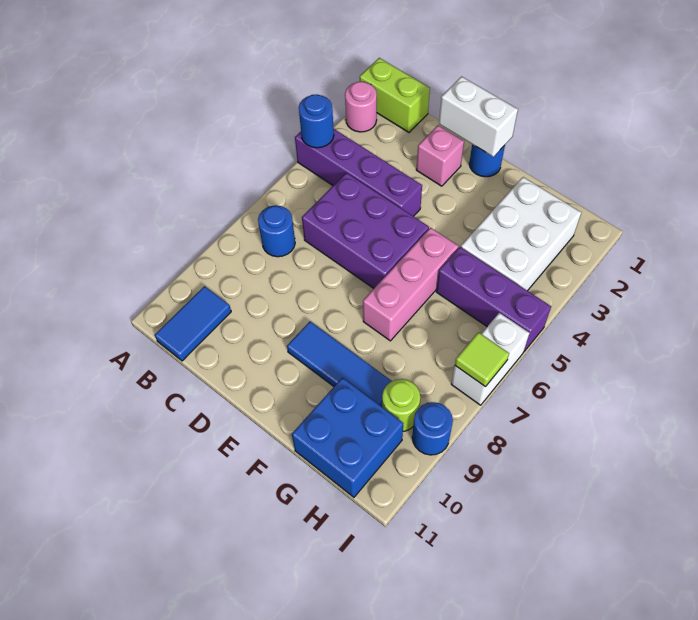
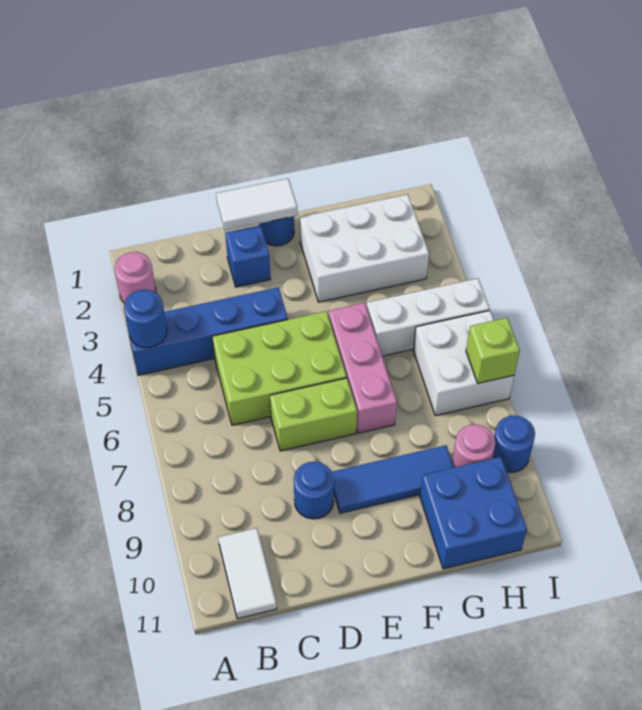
lime 1x2 brick [360,58,430,132] -> lime 1x2 brick moved to [270,378,357,451]
purple 1x4 brick [295,129,422,216] -> blue 1x4 brick [129,287,288,375]
blue 1x1 round brick [258,205,295,257] -> blue 1x1 round brick moved to [294,462,334,519]
blue 1x2 tile [155,286,231,361] -> white 1x2 tile [218,528,277,619]
purple 2x3 brick [302,173,429,288] -> lime 2x3 brick [212,311,347,425]
white 1x2 brick [439,77,518,157] -> white 1x2 tile [216,179,298,231]
pink 1x1 brick [416,126,464,186] -> blue 1x1 brick [225,225,271,287]
white 2x3 brick [461,177,581,291] -> white 2x3 brick turned to [300,194,429,302]
purple 1x3 brick [436,247,551,351] -> white 1x3 brick [367,278,490,356]
lime 1x1 round brick [382,379,420,431] -> pink 1x1 round brick [452,425,495,468]
white 1x2 brick [451,313,529,405] -> white 2x2 brick [413,310,514,416]
lime 1x1 tile [455,332,509,387] -> lime 1x1 brick [466,318,520,383]

